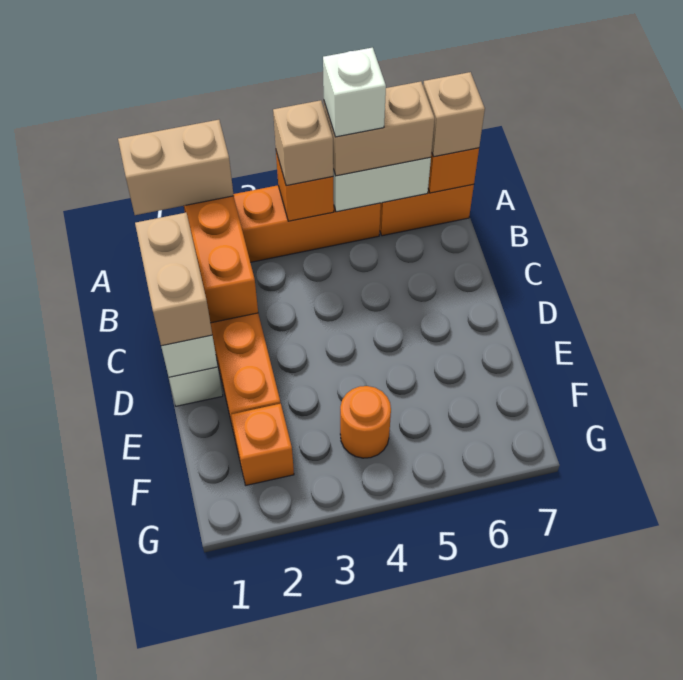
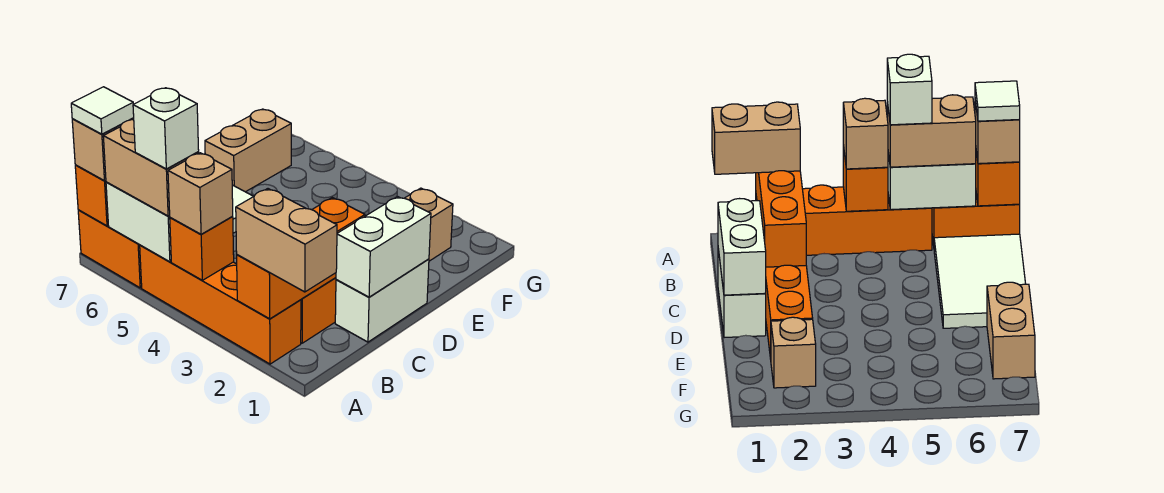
none -> white 1x1 tile [71,87,134,134]
none -> white 2x3 tile [934,234,1026,328]
tan 1x2 brick [135,213,212,346] -> tan 1x2 brick moved to [205,109,291,192]
orange 1x1 brick [231,404,294,485] -> tan 1x1 brick [405,188,453,261]
orange 1x1 round brick [340,386,391,458] -> none

